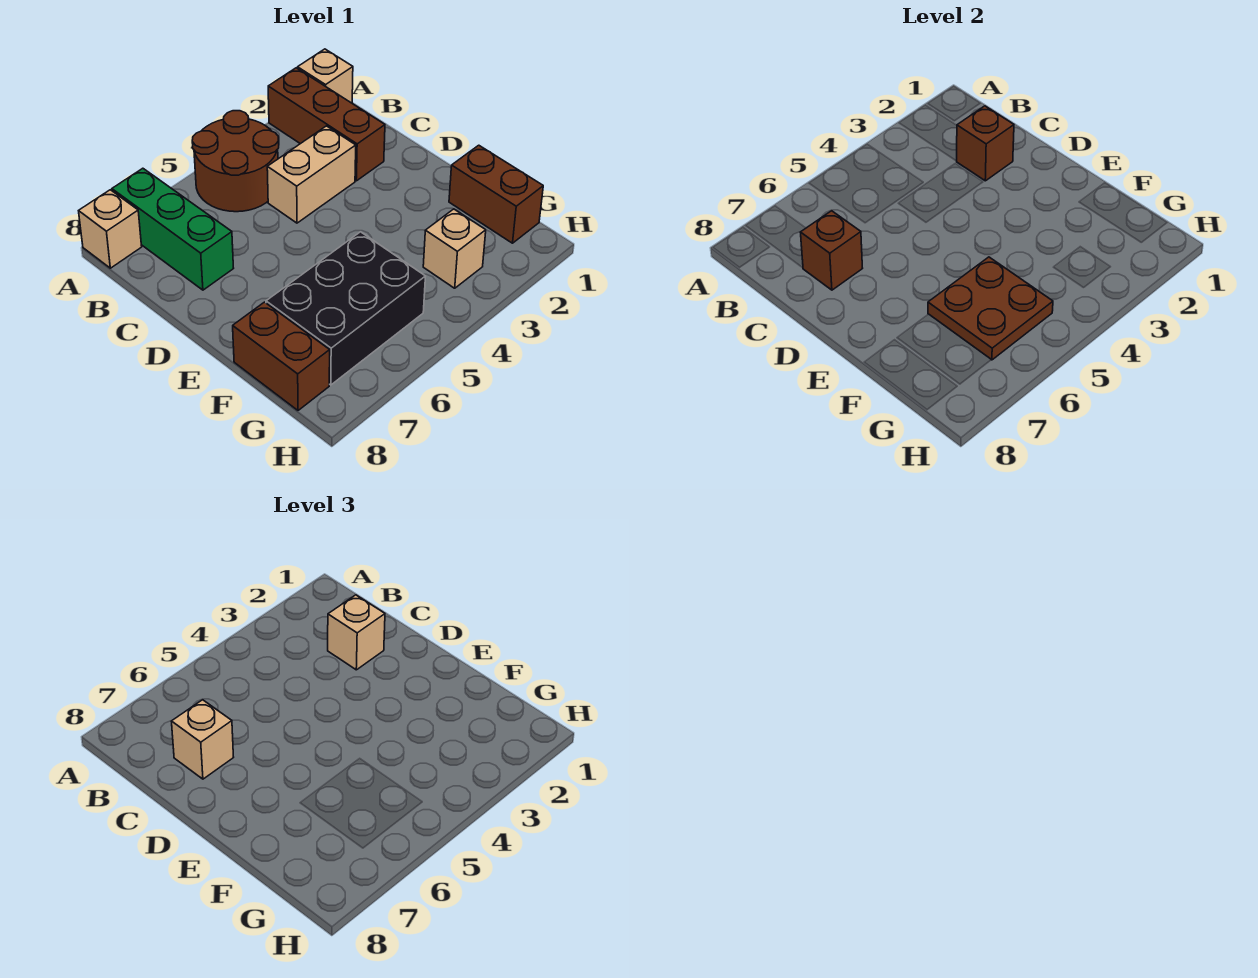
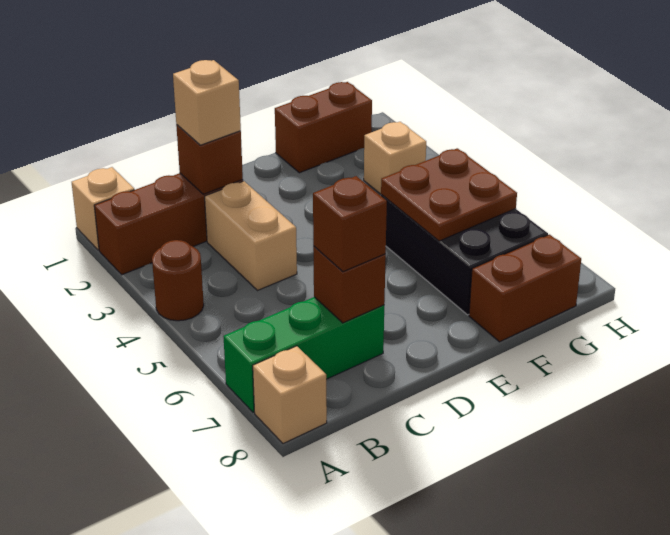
brown 2x2 round brick [192,111,279,212] -> brown 1x1 round brick [152,240,204,321]
tan 1x1 brick [171,700,234,779] -> brown 1x1 brick [313,176,387,272]

